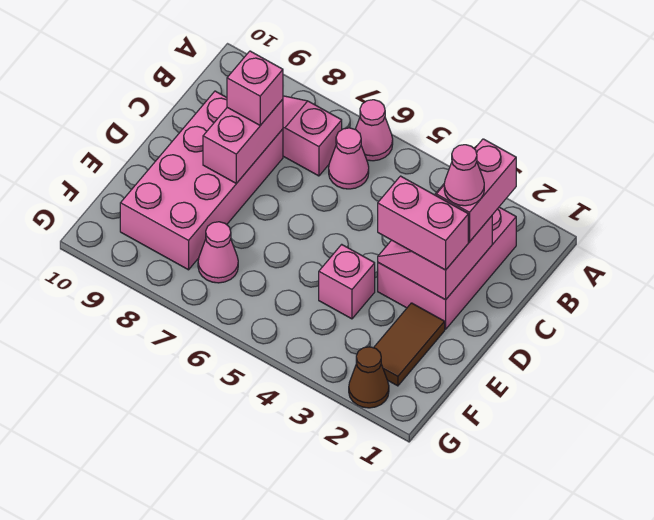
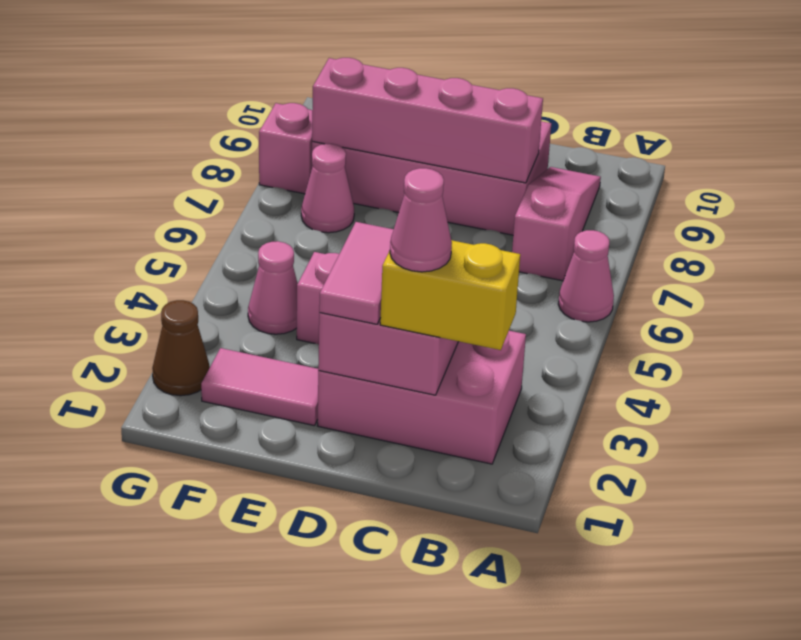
pink 1x2 brick [436,139,516,242] -> yellow 1x2 brick [380,240,520,350]
pink 1x1 cone [329,128,369,189] -> pink 1x1 cone moved to [248,241,298,334]
pink 1x2 brick [203,99,283,183] -> pink 1x4 brick [312,58,543,183]
pink 1x1 brick [227,51,283,125] -> pink 1x1 brick moved to [259,103,312,194]
pink 1x2 brick [378,176,468,270] -> pink 1x2 tile [319,222,394,324]
brown 1x2 tile [374,303,445,386] -> pink 1x2 tile [201,348,319,426]

